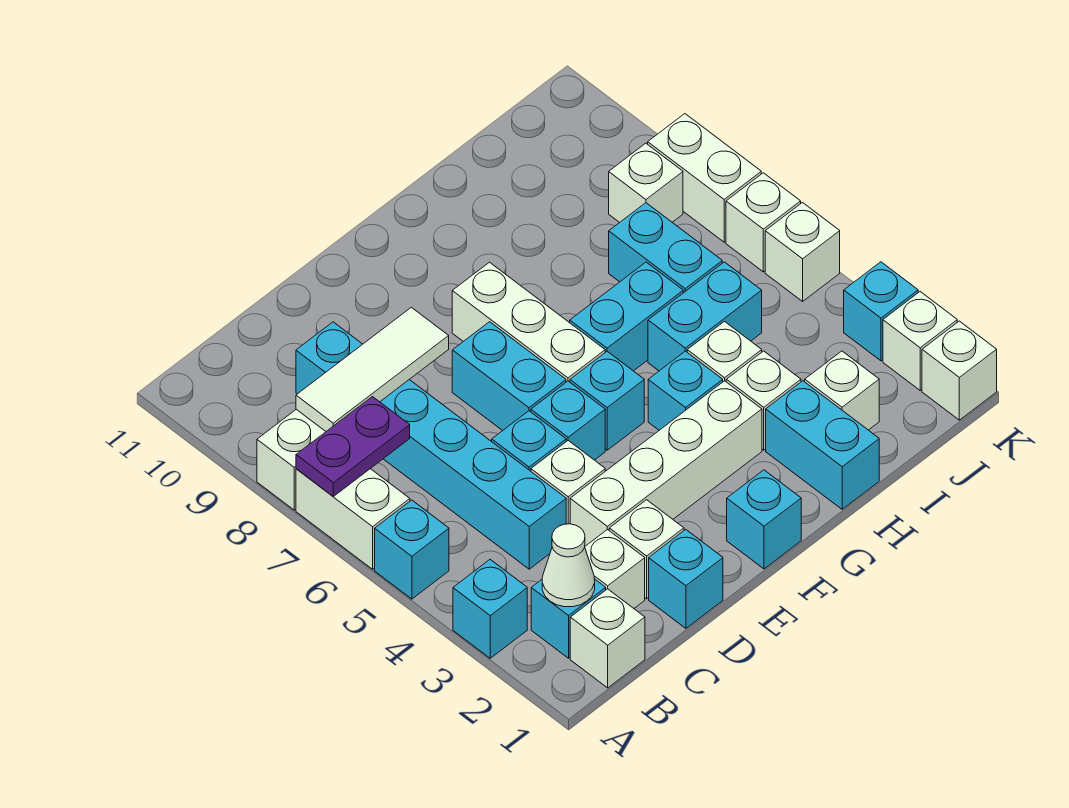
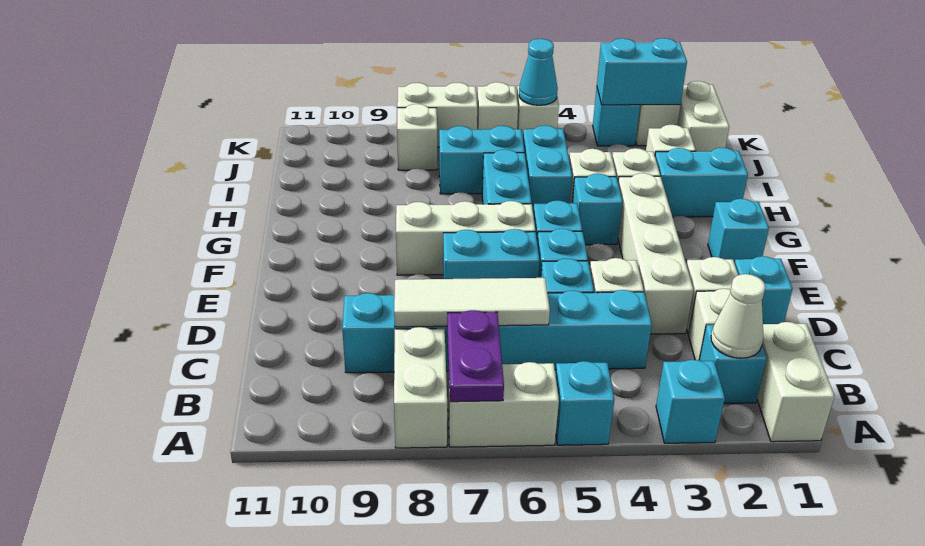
white 1x1 brick [570,589,645,688] -> white 1x2 brick [757,322,835,442]
white 1x3 tile [296,307,449,431] -> white 1x3 tile turned to [394,278,550,327]
white 1x1 brick [922,321,997,420] -> white 1x2 brick [677,81,729,151]
none -> cyan 1x2 brick [597,38,687,105]
none -> cyan 1x1 cone [519,39,558,105]

